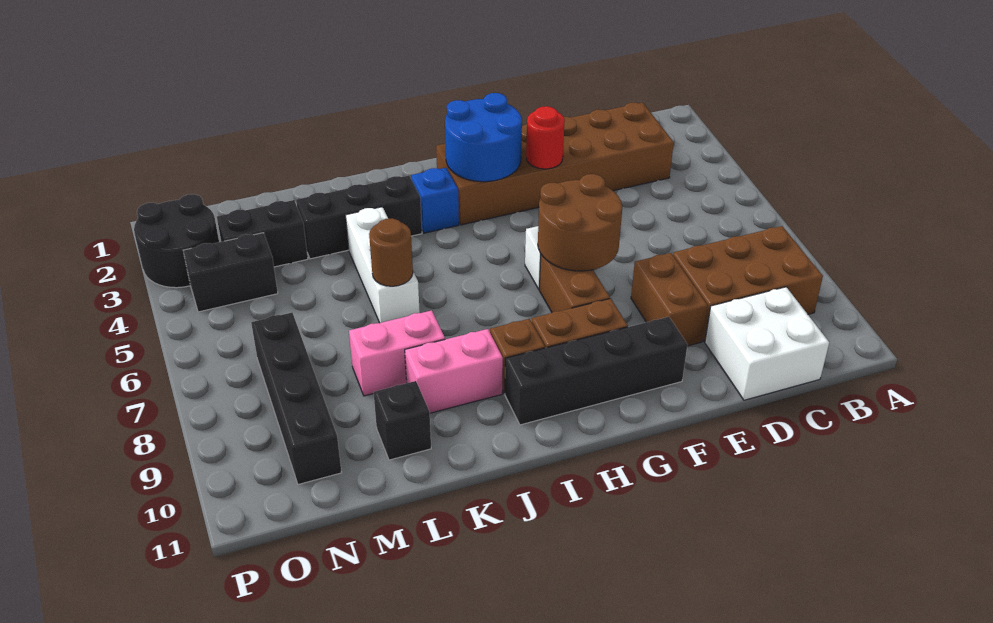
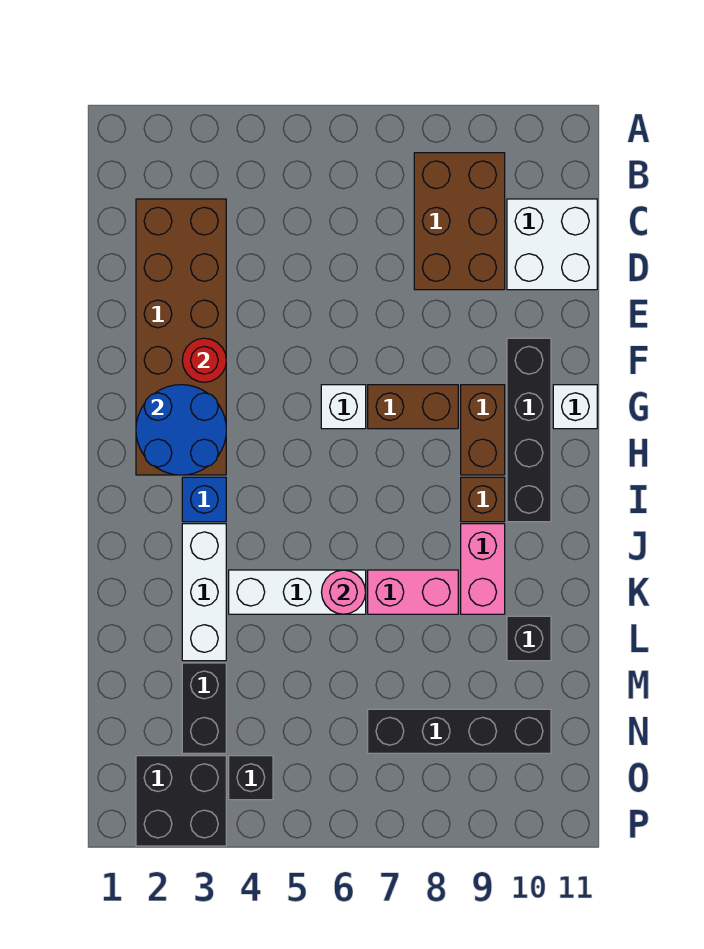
brown 1x2 brick [631,253,708,346] -> none
brown 2x2 round brick [538,174,622,271] -> none
none -> white 1x1 brick [553,385,597,429]
black 1x3 brick [296,176,422,259] -> white 1x3 brick [182,524,226,661]
brown 1x1 round brick [369,218,413,286] -> pink 1x1 round brick [322,570,366,614]
pink 1x2 brick [349,310,445,396] -> pink 1x2 brick turned to [368,570,458,614]
black 1x2 brick [183,233,278,312] -> black 1x1 brick [229,756,273,800]
black 2x2 round brick [134,194,219,288] -> black 2x2 brick [136,756,226,846]

